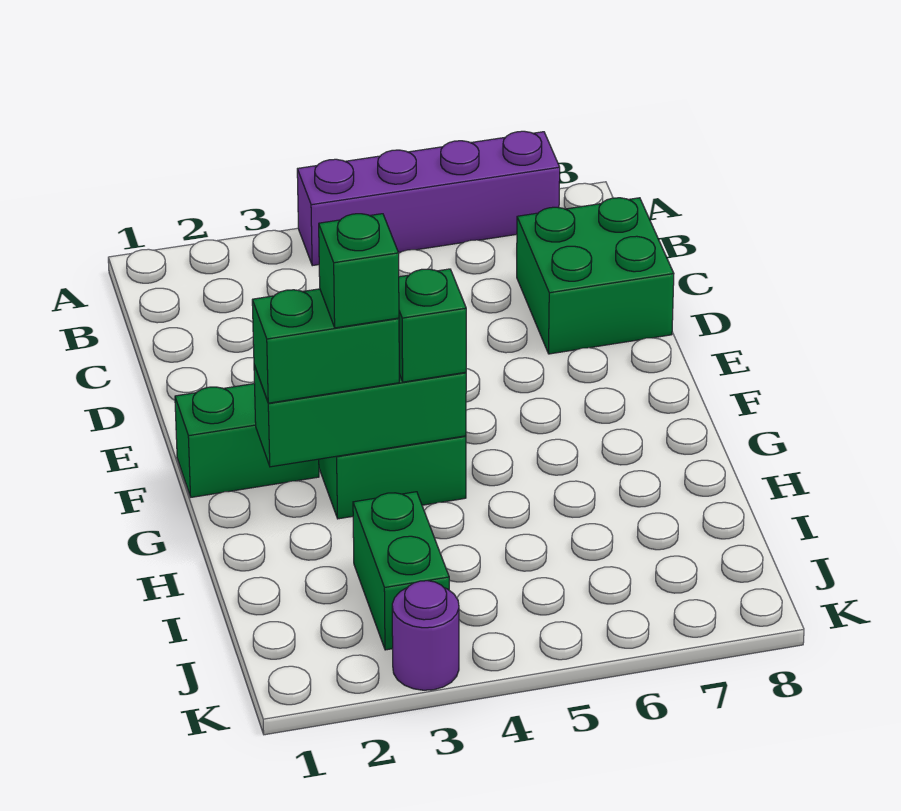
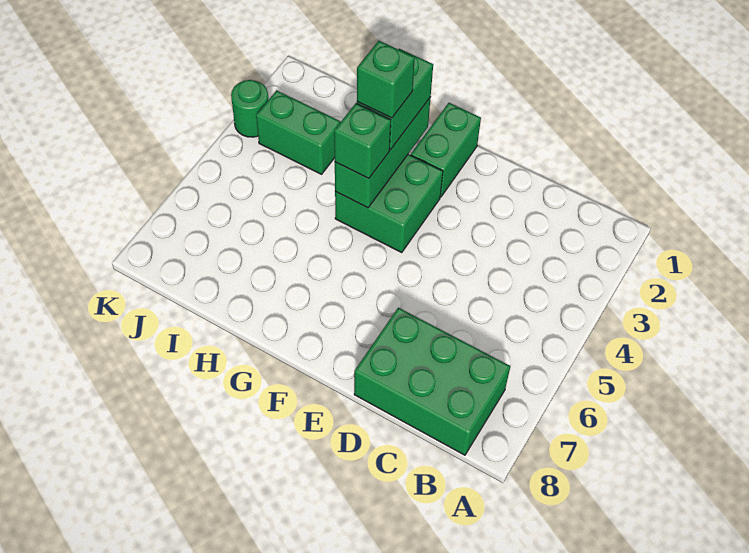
purple 1x4 brick [297,131,560,266] -> none
green 2x2 brick [517,198,674,354] -> green 2x3 brick [354,308,510,455]
purple 1x1 round brick [392,581,459,690] -> green 1x1 round brick [231,80,268,137]

